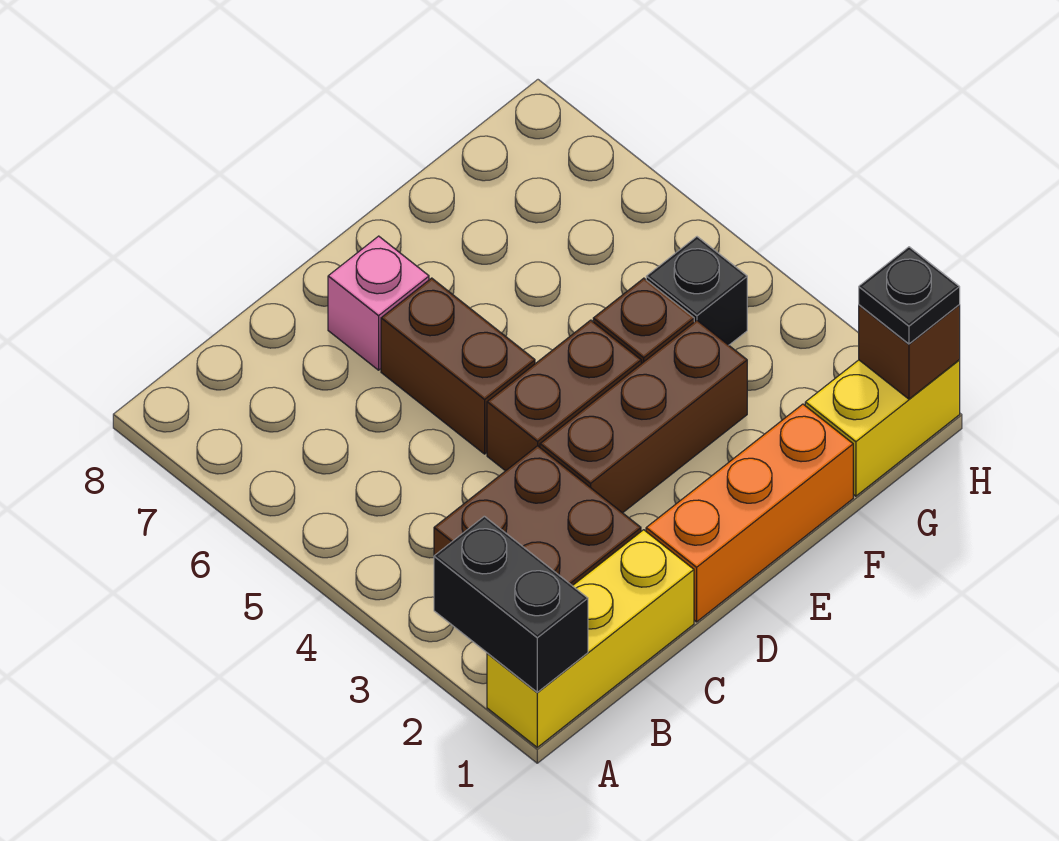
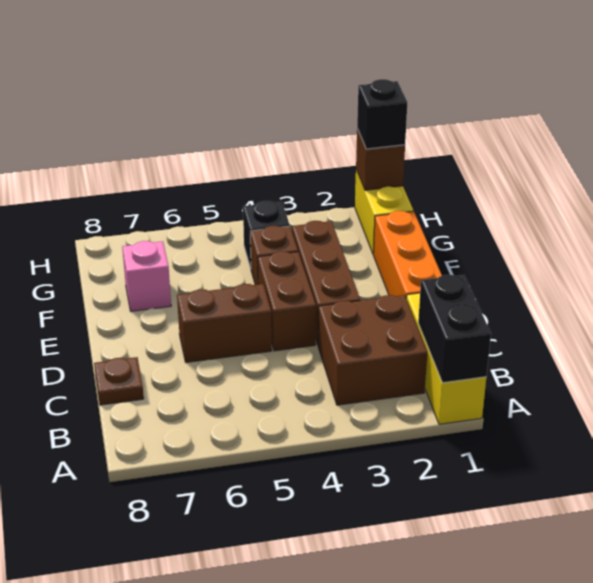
black 1x2 brick [434,516,588,692] -> black 1x2 brick turned to [418,275,491,383]
none -> brown 1x1 plate [94,357,144,405]
pink 1x1 brick [328,236,429,370] -> pink 1x1 brick moved to [122,241,171,311]
black 1x1 plate [859,247,960,344] -> black 1x1 brick [357,79,407,149]

